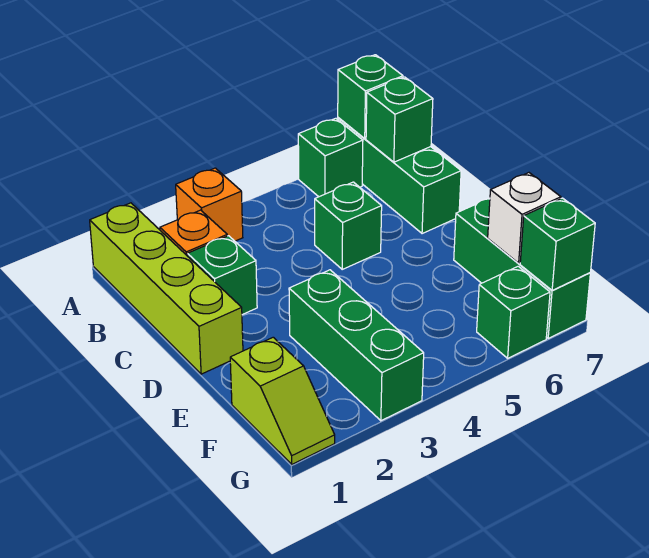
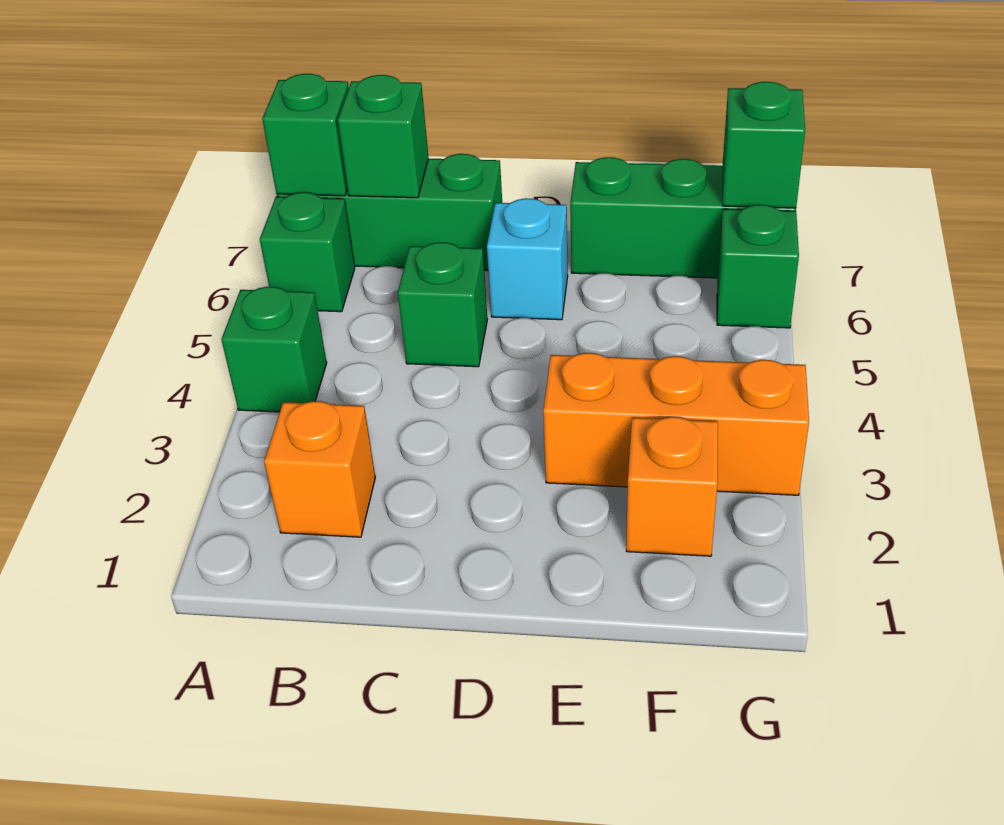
lime 1x4 brick [90,203,243,374] -> none
orange 1x1 brick [176,168,243,241] -> orange 1x1 brick moved to [626,417,718,556]
green 1x1 brick [188,236,257,315] -> green 1x1 brick moved to [221,287,327,412]
none -> cyan 1x1 brick [487,198,568,320]
green 1x3 brick [289,270,424,421] -> orange 1x3 brick [543,353,809,495]
lime 1x2 slope [230,337,335,464] -> none
white 1x1 brick [488,173,561,263] -> none

